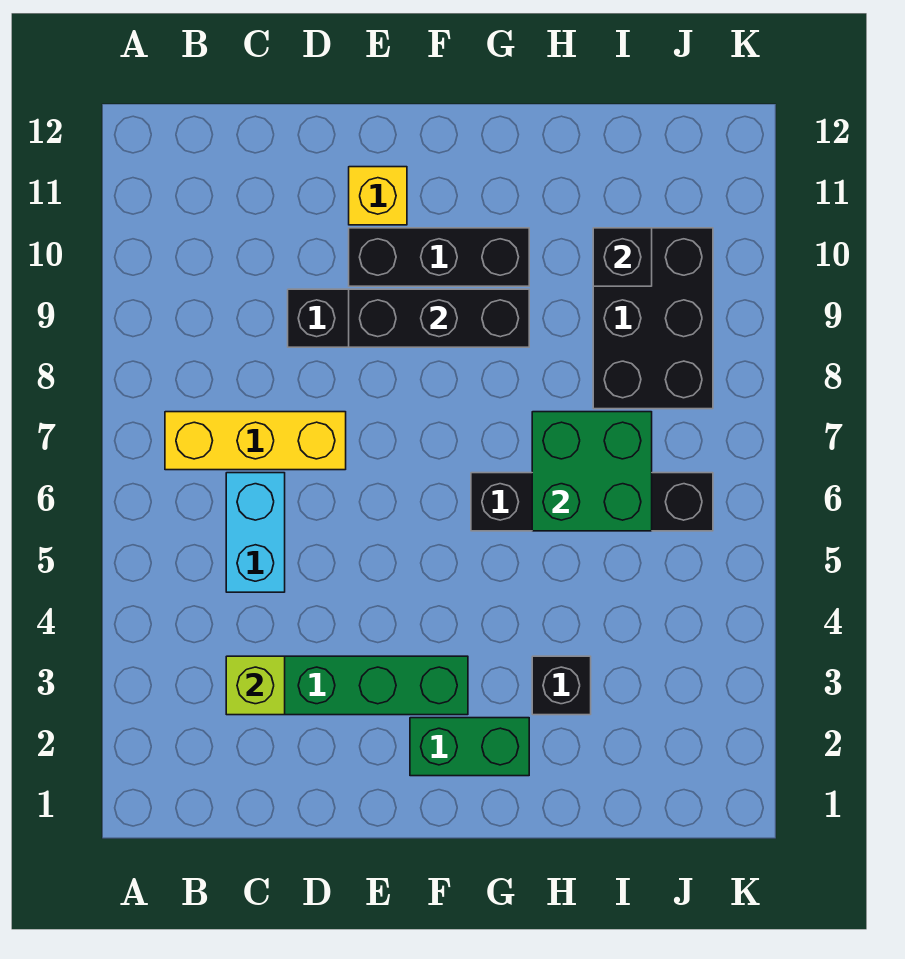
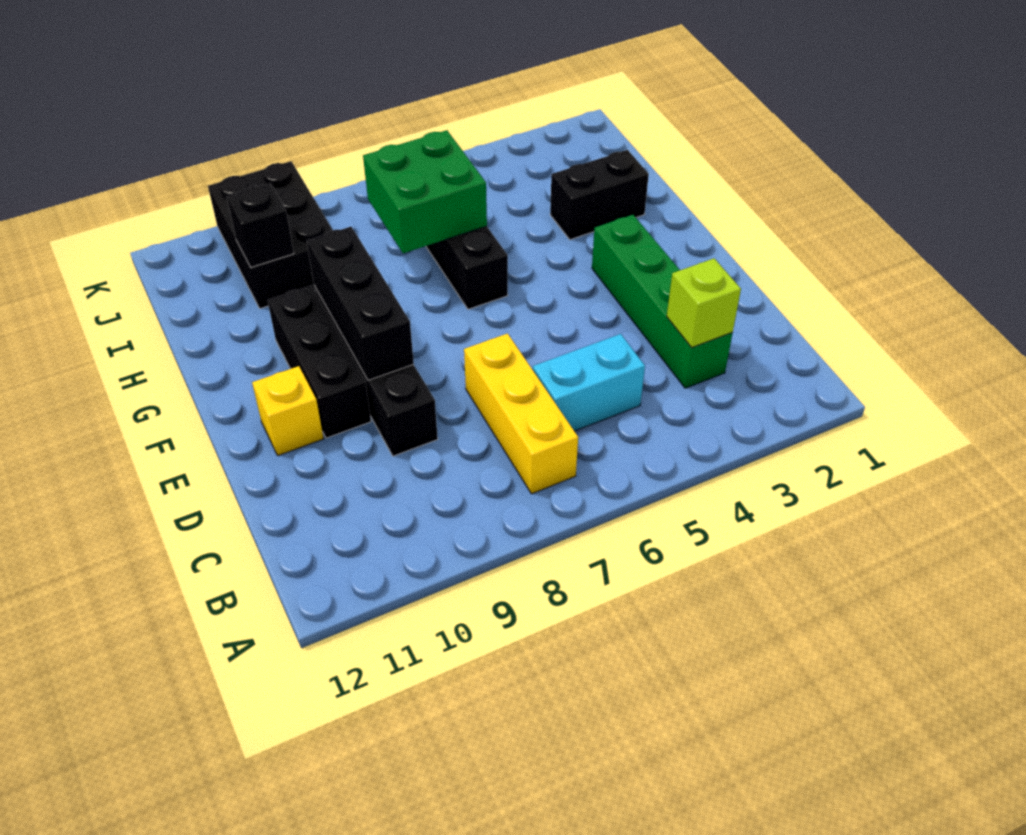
green 1x2 brick [410,718,529,776] -> none
black 1x1 brick [532,656,591,715] -> black 1x2 brick [550,150,649,240]
black 2x3 brick [593,228,713,409] -> black 2x3 brick turned to [208,161,333,308]

